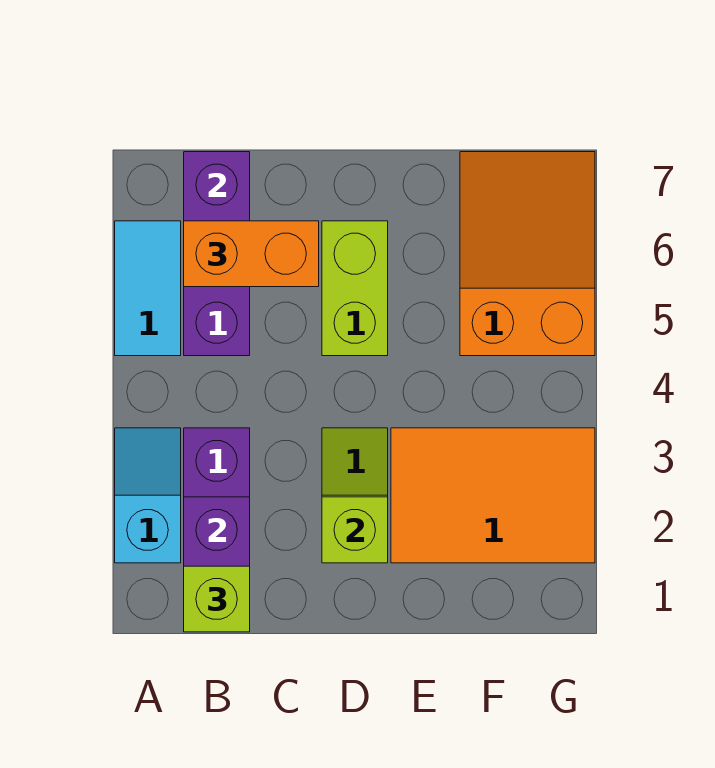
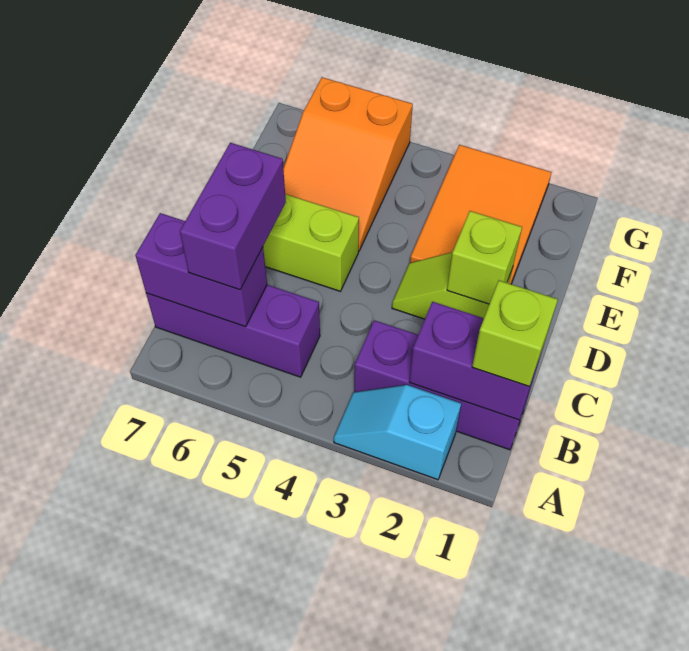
cyan 1x2 tile [115,221,181,356] -> none
orange 1x2 brick [184,221,319,287] -> purple 1x2 brick [180,143,286,290]
orange 2x3 slope [460,152,595,356] -> orange 2x3 slope turned to [283,77,413,251]

